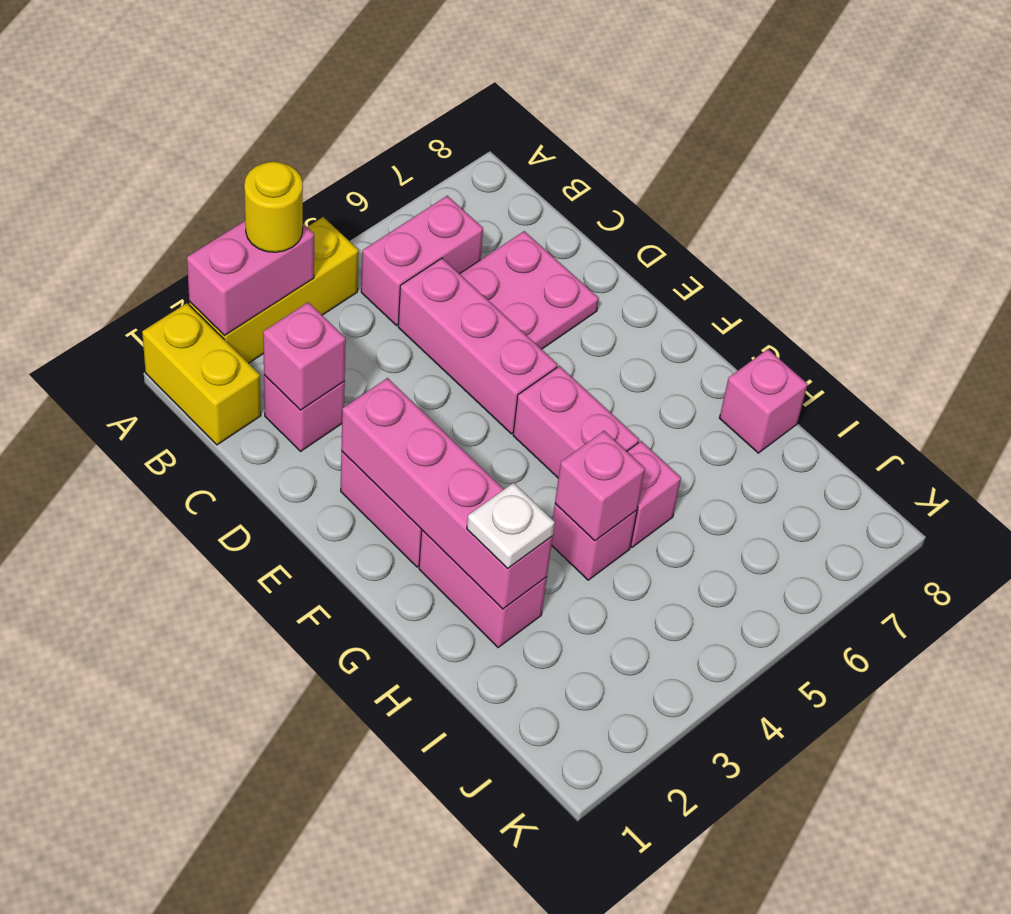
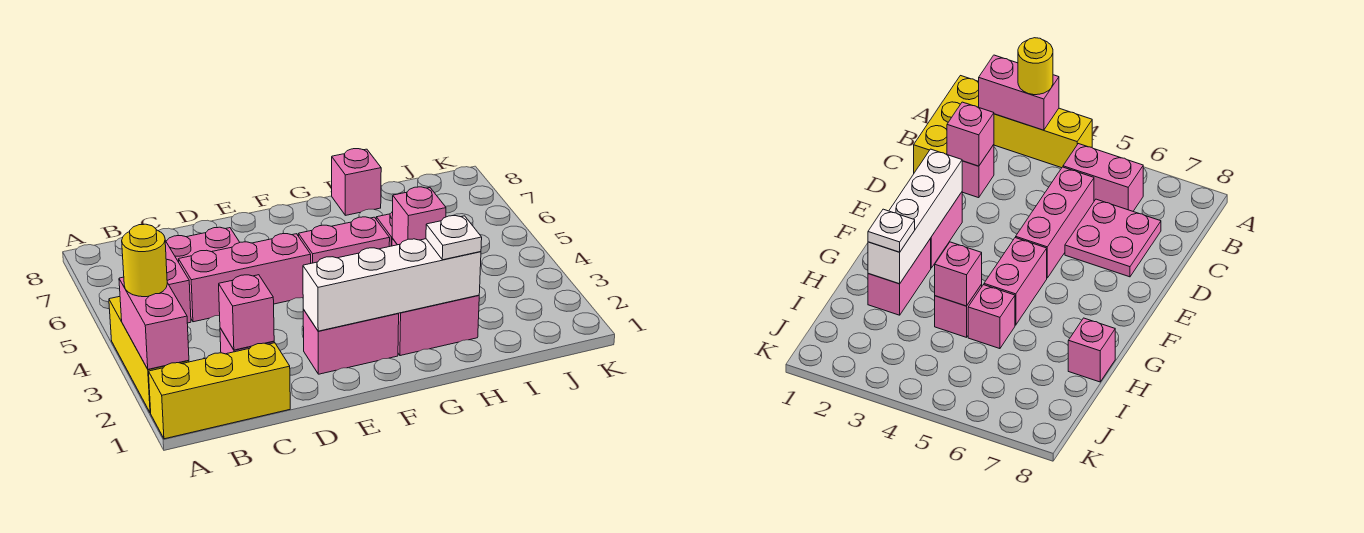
yellow 1x2 brick [142,303,261,445] -> yellow 1x3 brick [149,343,290,439]
pink 1x4 brick [341,378,553,609] -> white 1x4 brick [303,239,481,331]

